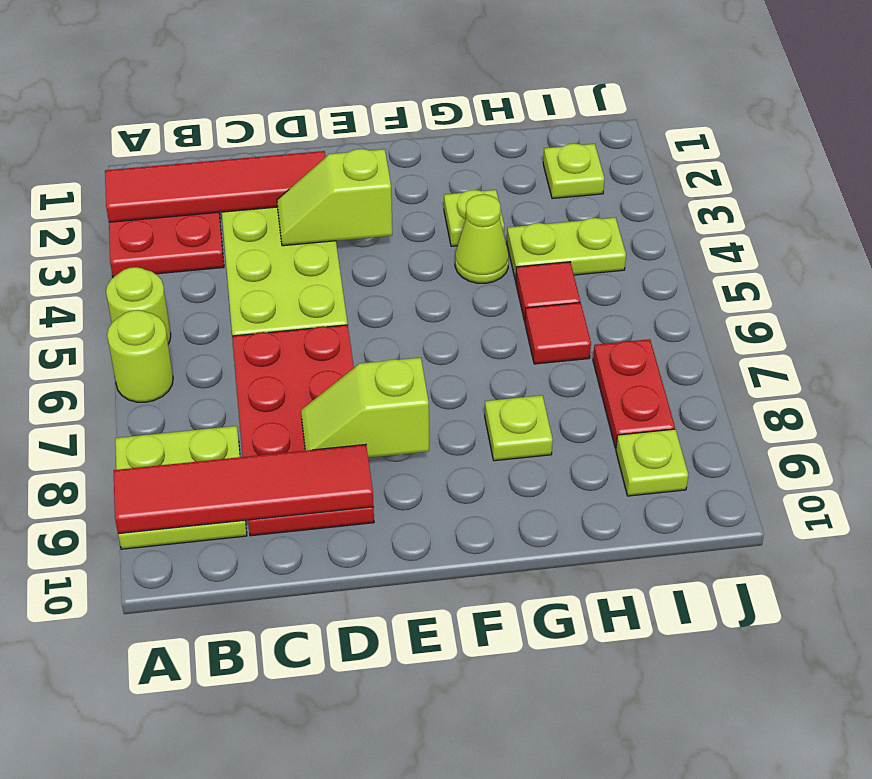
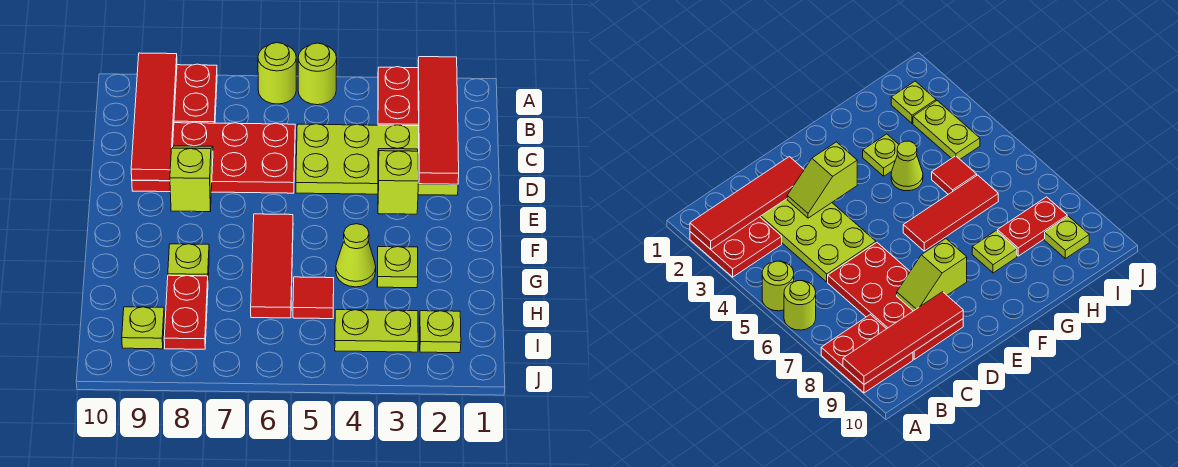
lime 2x2 plate [115,426,247,549] -> red 2x2 plate [174,64,217,123]
lime 1x2 plate [507,217,626,281] -> lime 1x2 plate turned to [335,310,418,352]
red 1x1 tile [525,303,591,364] -> red 1x3 tile [251,214,293,318]
red 1x2 plate [593,339,675,448] -> red 1x2 plate turned to [164,275,208,349]

